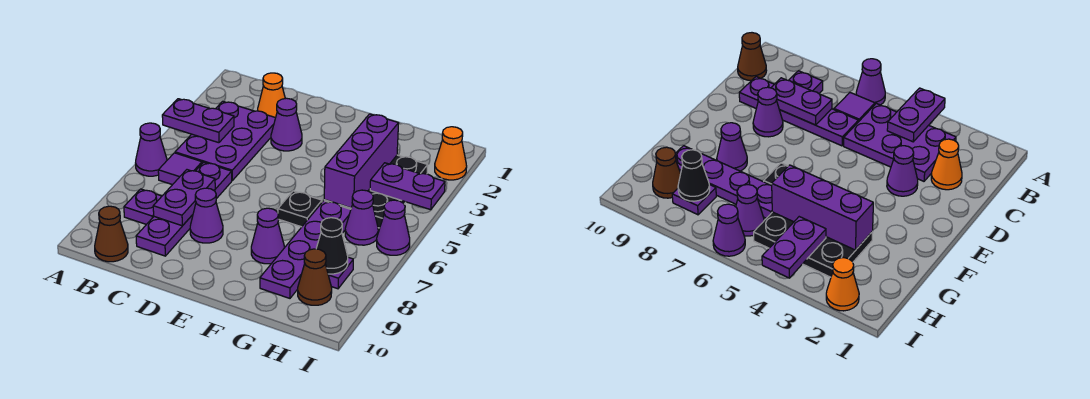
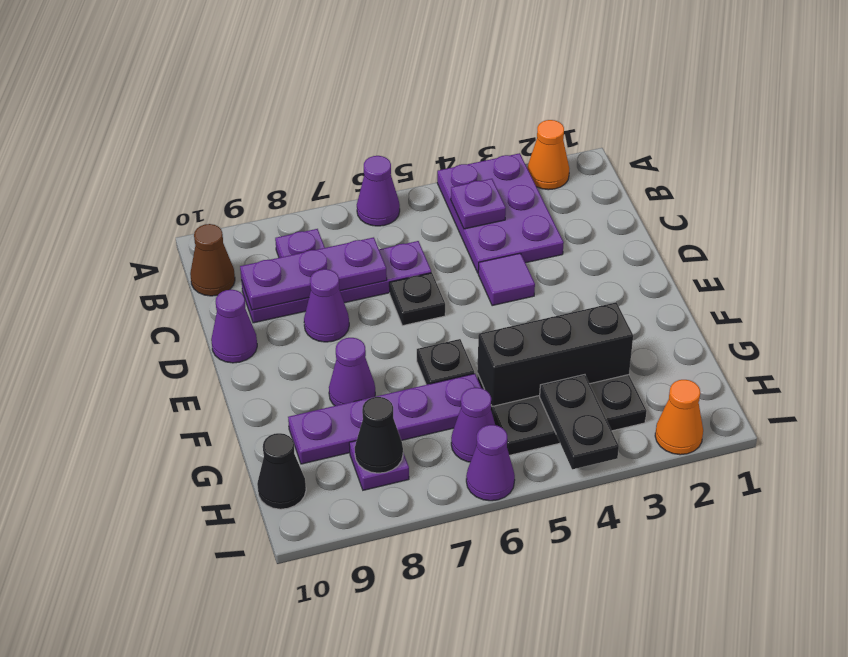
purple 1x2 plate [162,99,234,143] -> purple 1x1 plate [451,179,506,229]
purple 2x3 plate [175,101,275,181] -> purple 2x3 plate turned to [437,153,564,273]
purple 1x1 tile [158,153,202,185] -> purple 1x1 tile moved to [478,253,535,306]
orange 1x1 cone [258,73,285,118] -> orange 1x1 cone moved to [527,120,569,190]
purple 1x2 plate [153,170,215,226] -> purple 1x3 plate [240,237,387,310]
purple 1x1 cone [271,98,302,151] -> purple 1x1 cone moved to [211,290,257,363]
none -> black 1x1 plate [389,273,445,326]
purple 1x3 brick [324,114,399,208] -> black 1x3 brick [477,302,633,406]
purple 1x2 plate [370,163,445,210] -> black 1x2 plate [540,375,619,469]
brown 1x1 cone [298,249,332,305] -> none
none -> black 1x1 cone [257,433,306,509]

